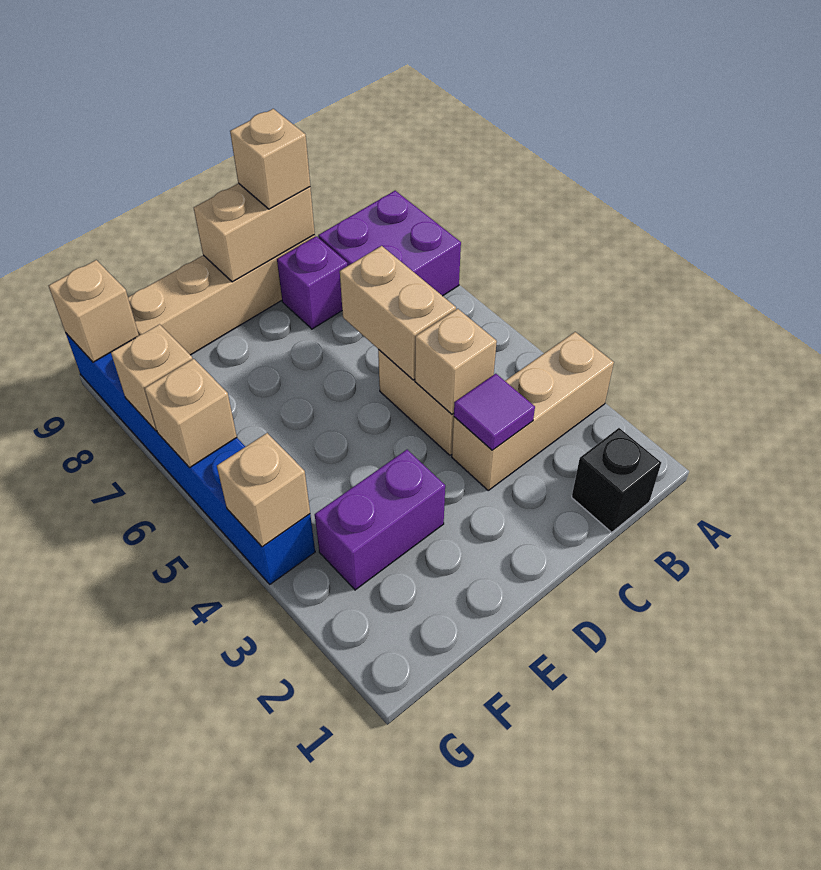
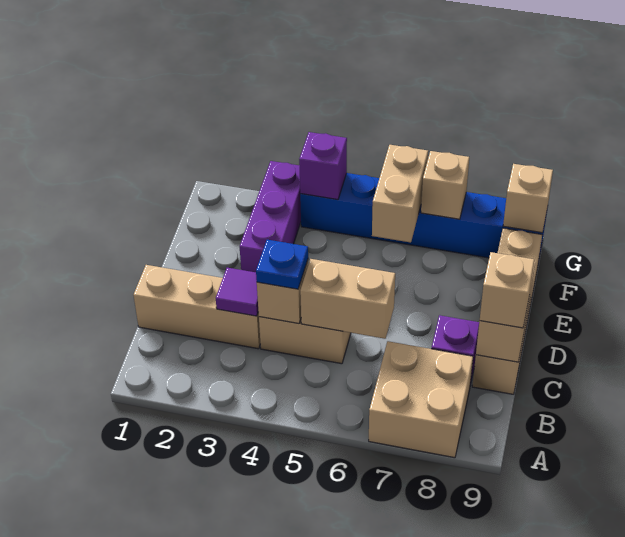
tan 1x3 brick [452,332,614,490] -> tan 1x3 brick turned to [134,265,260,349]
purple 2x2 brick [318,191,461,296] -> tan 2x2 brick [369,341,473,458]
black 1x1 brick [572,428,661,533] -> none
none -> blue 1x1 plate [256,240,308,289]
purple 1x2 brick [315,450,445,590] -> purple 1x3 brick [240,161,301,272]
tan 1x1 brick [217,433,310,547] -> purple 1x1 brick [299,132,347,200]
tan 1x1 brick [144,359,237,468] -> tan 1x2 brick [372,145,428,242]

